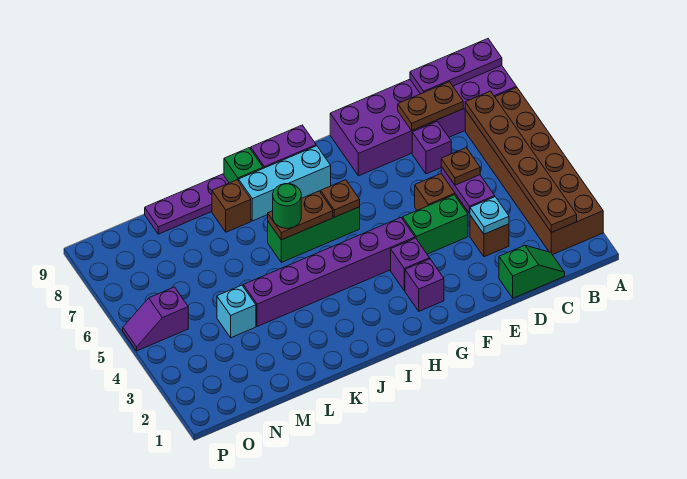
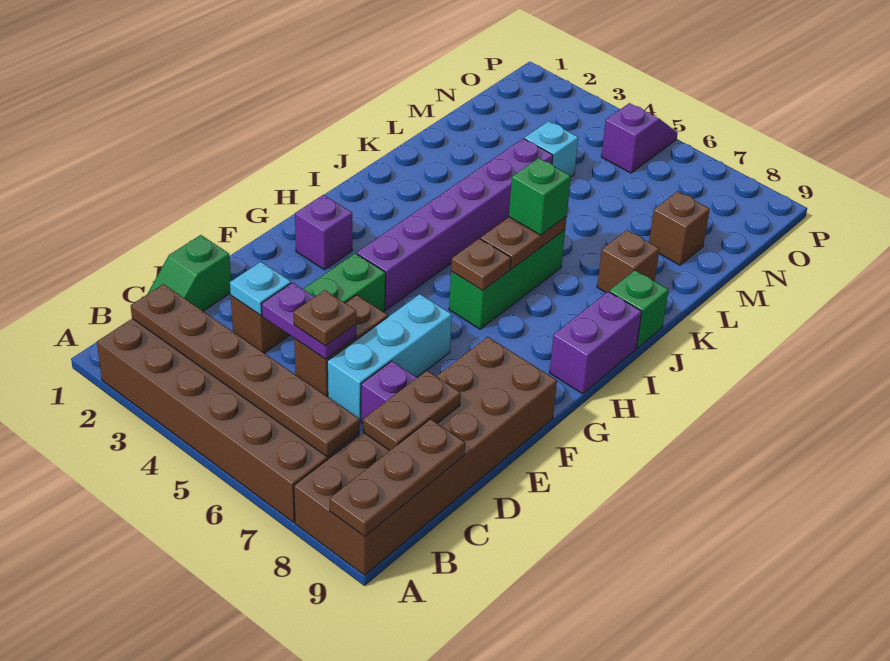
purple 2x6 brick [330,66,516,176] -> brown 2x6 brick [294,337,557,575]
purple 1x3 plate [410,39,502,94] -> brown 1x3 plate [329,419,465,536]
purple 1x1 brick [391,238,430,291] -> none
cyan 1x3 brick [239,146,331,221] -> cyan 1x3 brick moved to [327,294,452,421]
green 1x1 round brick [273,184,301,228] -> green 1x1 brick [509,158,571,235]
purple 1x3 plate [145,174,229,234] -> none
none -> brown 1x1 brick [649,191,710,265]

